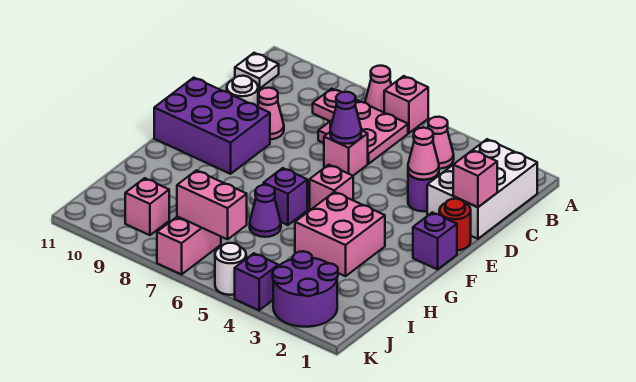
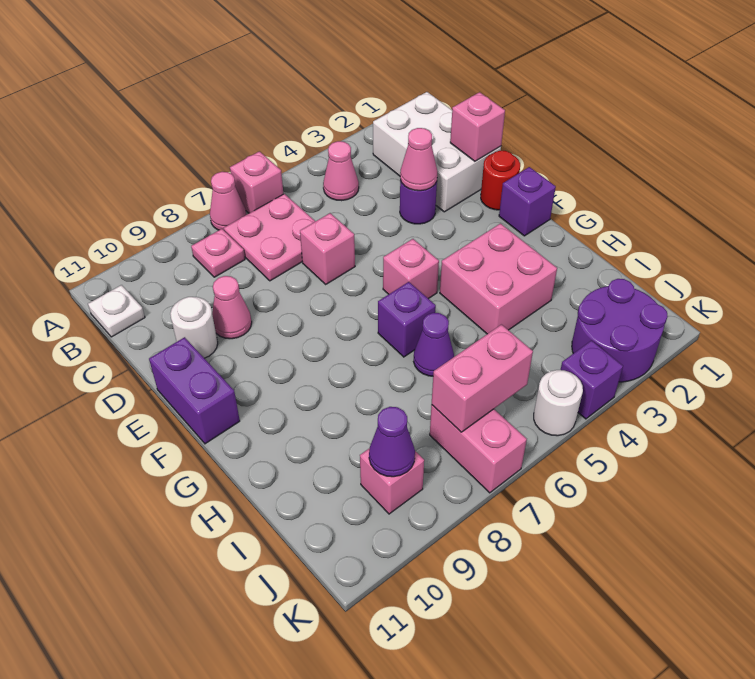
purple 1x1 cone [330,92,361,144] -> purple 1x1 cone moved to [369,407,415,477]
purple 2x3 brick [154,78,270,174] -> purple 1x2 brick [149,337,240,444]

